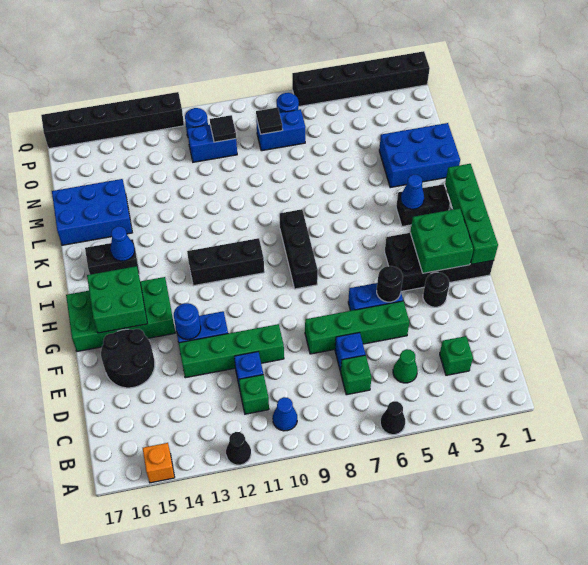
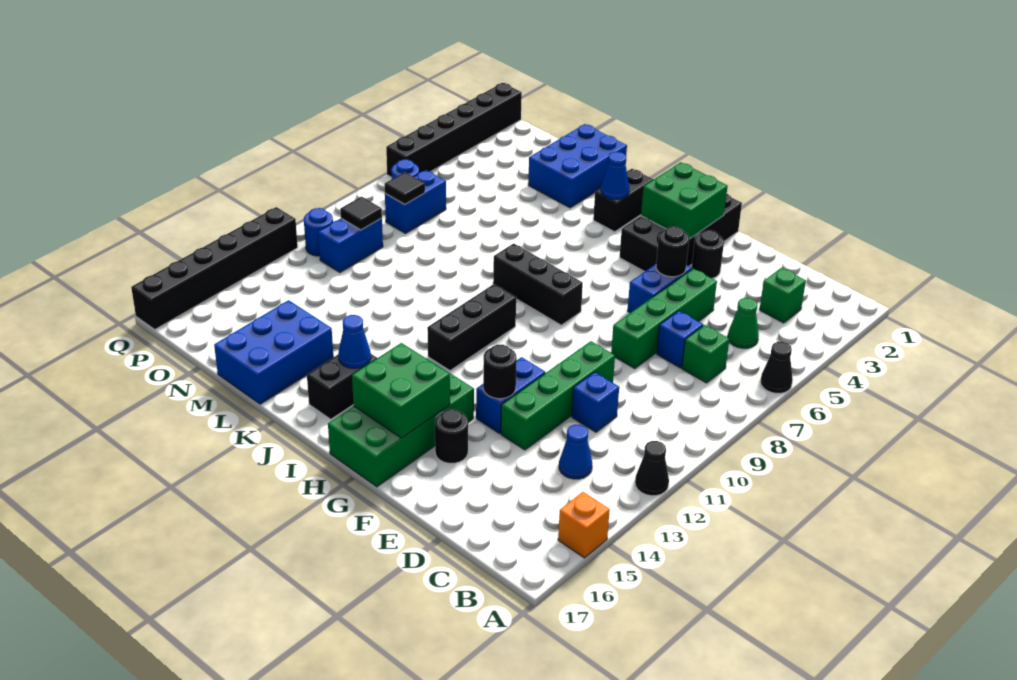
blue 1x1 cone [273,397,297,431] -> blue 1x1 cone moved to [559,425,592,479]
green 1x1 brick [239,375,269,414] -> none
black 2x2 round brick [101,329,155,388] -> black 1x1 round brick [435,409,468,463]
blue 1x1 round brick [174,303,201,339] -> black 1x1 round brick [483,345,517,399]
green 1x4 brick [445,164,498,264] -> none

